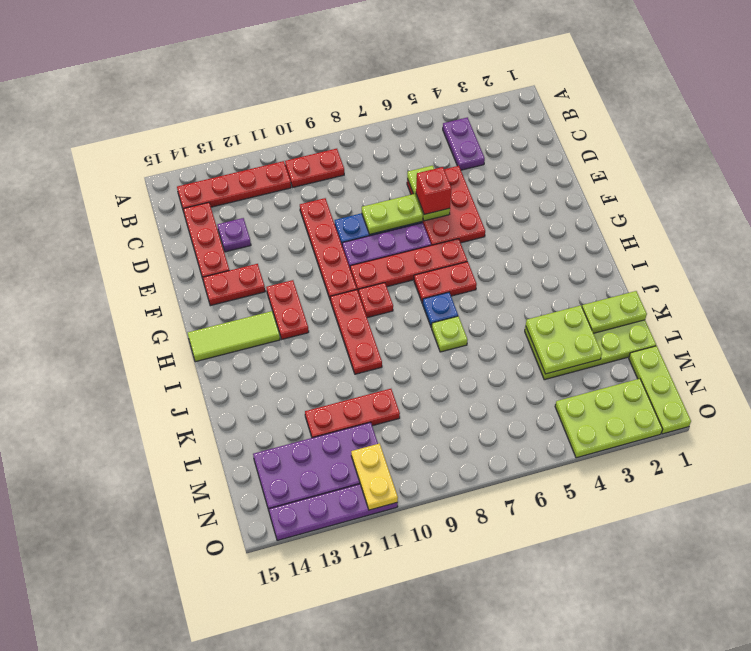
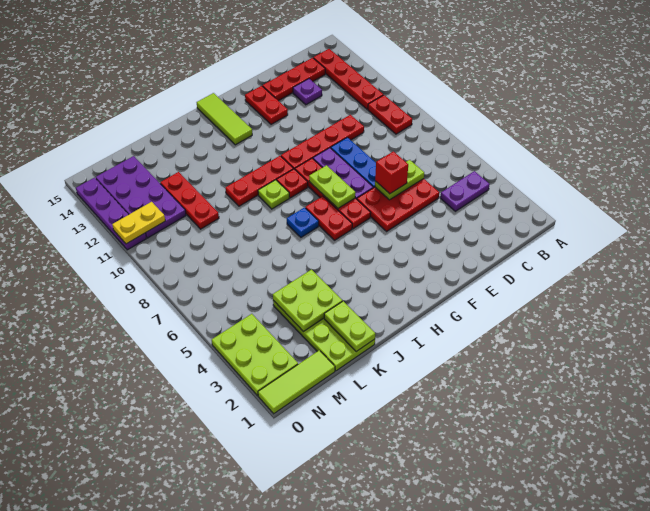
lime 1x2 plate [362,194,423,235] -> lime 1x2 plate moved to [309,165,356,208]
red 1x2 plate [266,280,309,339] -> none
lime 1x1 plate [432,316,467,352] -> lime 1x1 plate moved to [258,180,289,209]
lime 1x3 plate [629,346,691,434] -> lime 1x3 tile [258,350,335,414]

